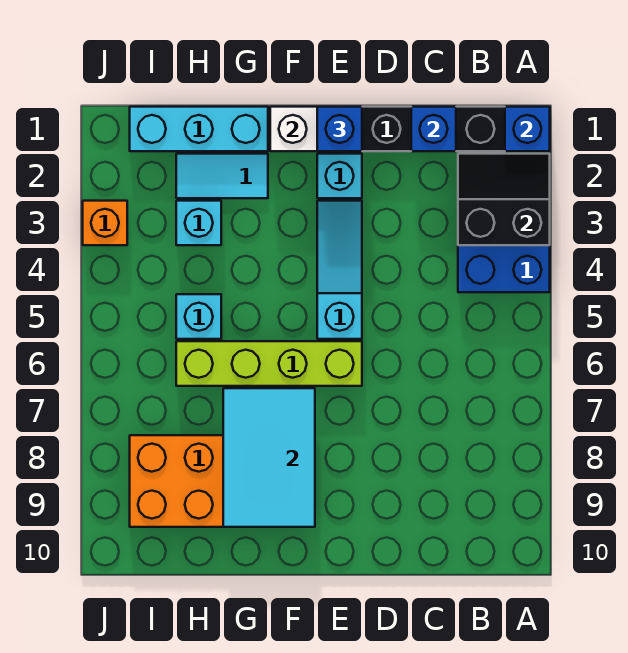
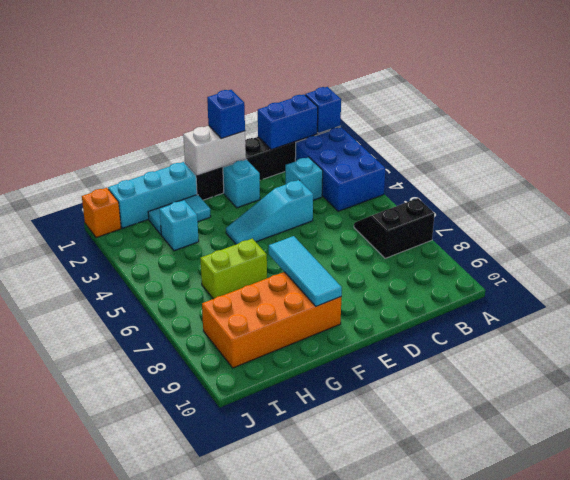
black 2x2 slope [458,154,550,245] -> black 2x2 slope moved to [354,198,434,258]
blue 1x1 brick [411,107,456,151] -> blue 1x2 brick [258,94,318,150]
cyan 1x3 slope [317,201,362,339] -> cyan 1x3 slope turned to [226,180,313,244]
lime 1x4 brick [176,341,362,386] -> lime 1x2 brick [200,239,267,299]
cyan 2x3 tile [223,388,315,527] -> cyan 1x3 tile [269,236,342,306]
cyan 1x1 brick [176,294,221,339] -> cyan 1x1 brick moved to [286,157,323,200]
orange 1x1 brick [83,201,127,245] -> orange 1x1 brick moved to [82,188,121,238]

